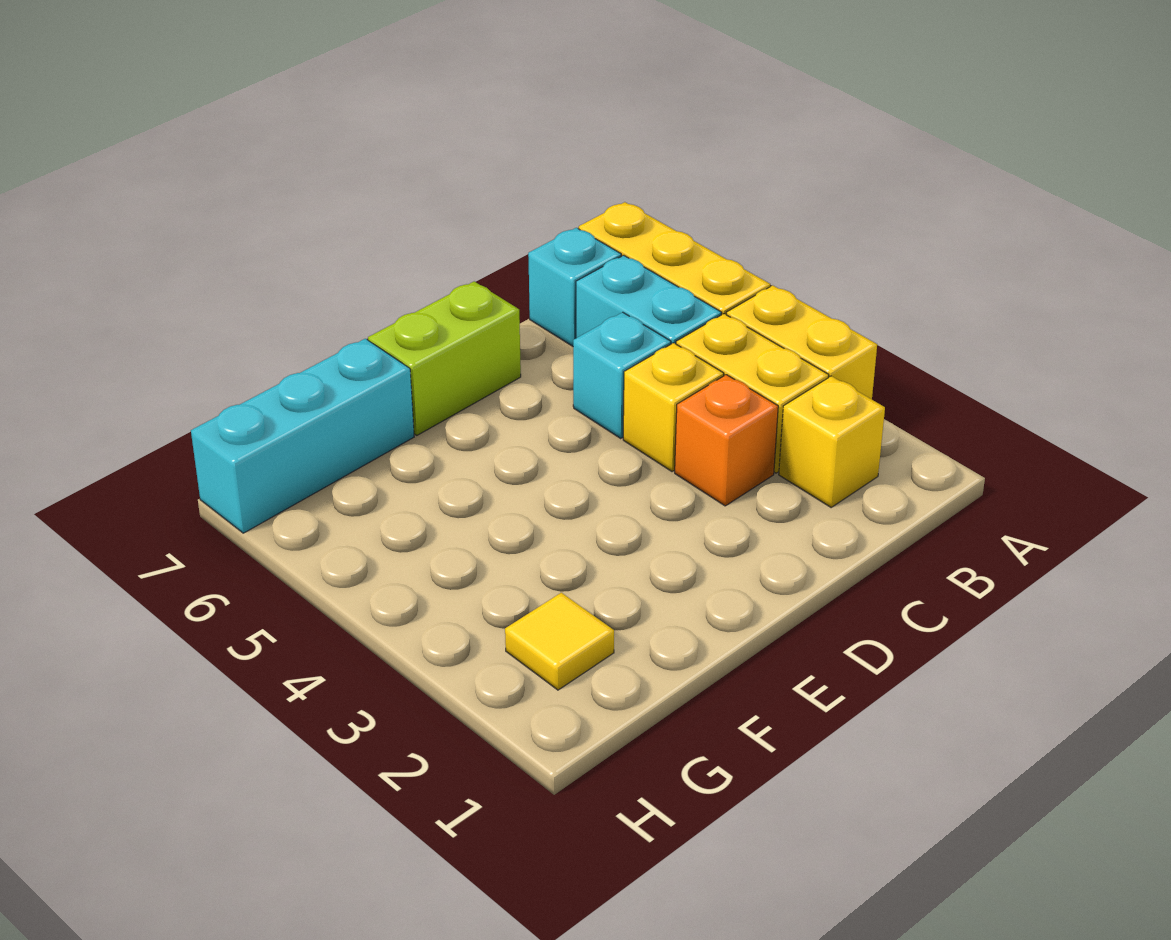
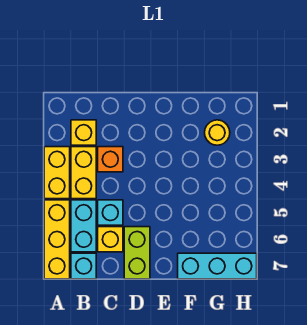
yellow 1x1 brick [623,343,724,472] -> yellow 1x1 brick moved to [98,227,123,252]
lime 1x2 brick [368,281,521,435] -> lime 1x2 brick turned to [124,227,150,279]
yellow 1x1 tile [505,593,614,690] -> yellow 1x1 round brick [205,120,230,145]

